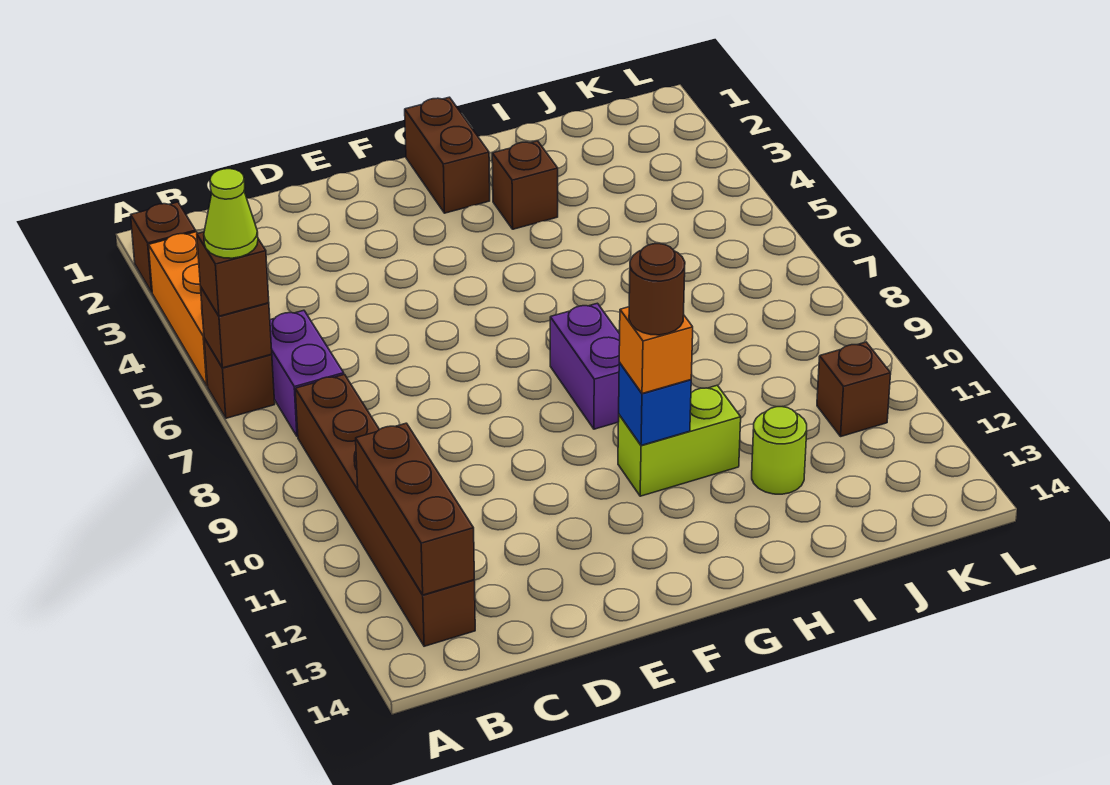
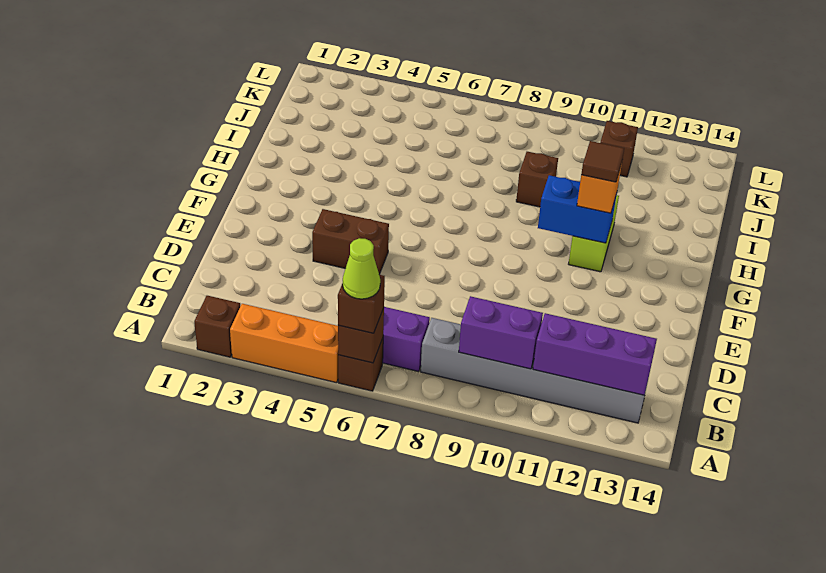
brown 1x6 brick [295,375,475,646] -> grey 1x6 brick [421,318,648,423]
brown 1x3 brick [356,423,474,595] -> purple 1x3 brick [533,313,657,395]
brown 1x2 brick [405,97,490,213] -> brown 1x2 brick moved to [312,209,389,274]
purple 1x2 brick [550,303,620,429] -> purple 1x2 brick moved to [459,296,543,369]
blue 1x1 brick [619,363,691,445] -> blue 1x2 brick [538,175,617,243]
brown 1x1 round brick [629,244,685,335] -> brown 1x1 tile [581,141,624,182]
brown 1x1 brick [492,141,558,229] -> brown 1x1 brick moved to [516,152,558,207]
lime 1x1 round brick [752,407,807,494] -> none

